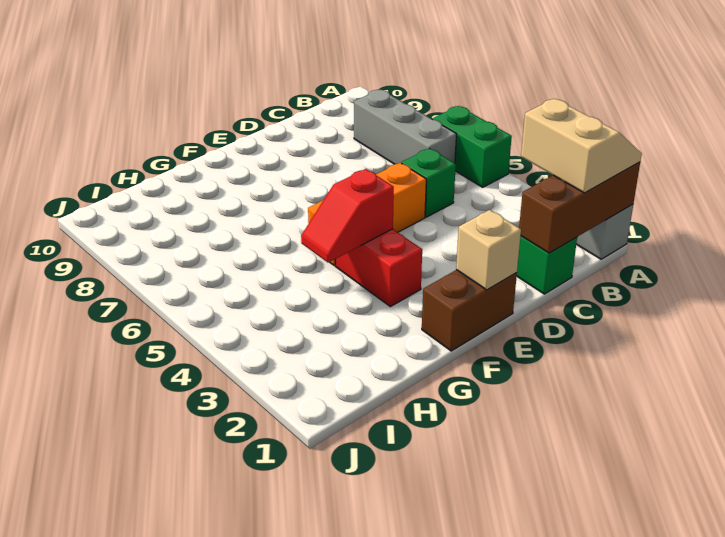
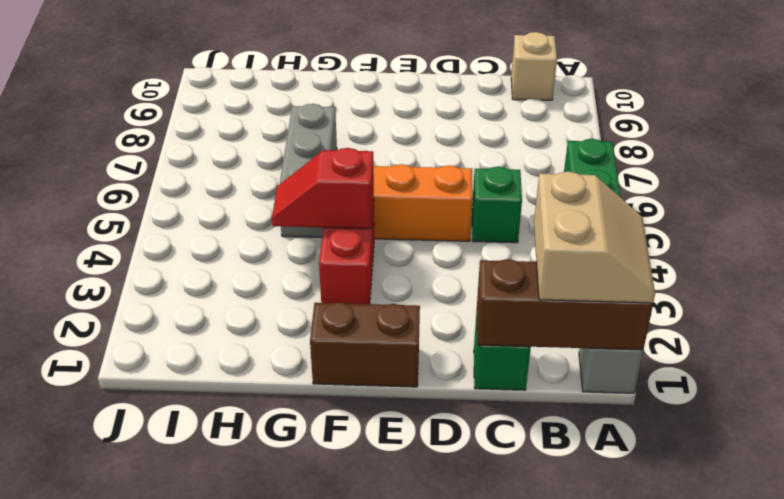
grey 1x3 brick [354,90,456,164] -> grey 1x3 brick moved to [280,104,337,238]
tan 1x1 brick [456,210,521,290] -> tan 1x1 brick moved to [511,32,557,100]

